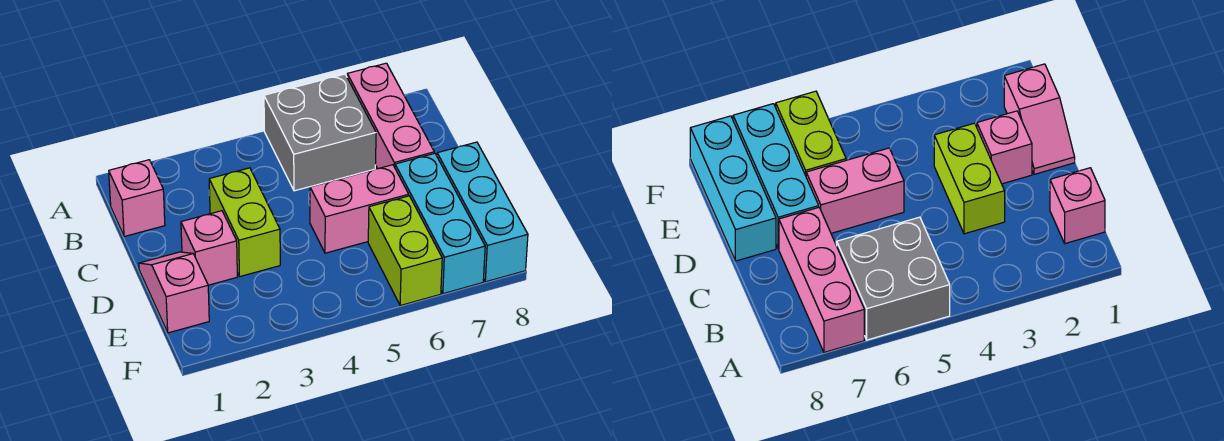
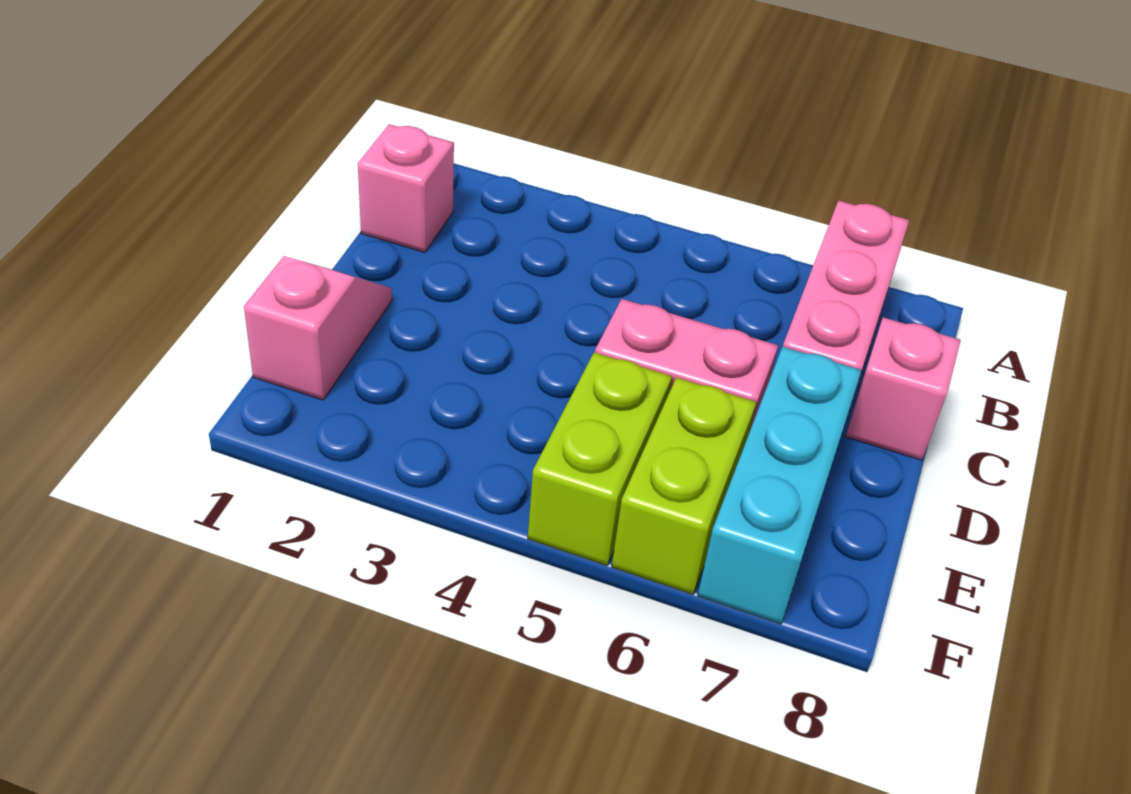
grey 2x2 brick [264,74,376,191] -> none
lime 1x2 brick [209,168,280,276] -> lime 1x2 brick moved to [528,352,672,566]
pink 1x1 brick [181,211,237,285] -> pink 1x1 brick moved to [845,317,961,460]
cyan 1x3 brick [437,142,528,282] -> none

